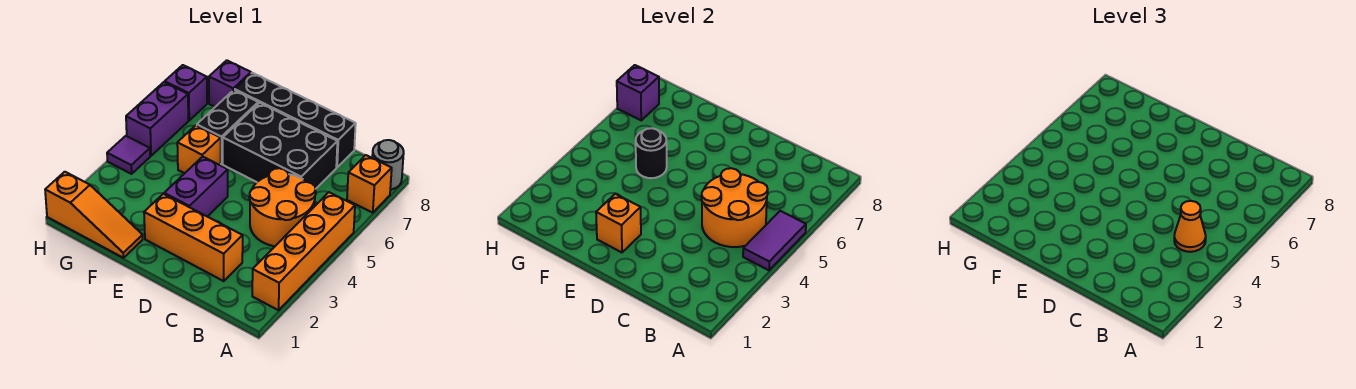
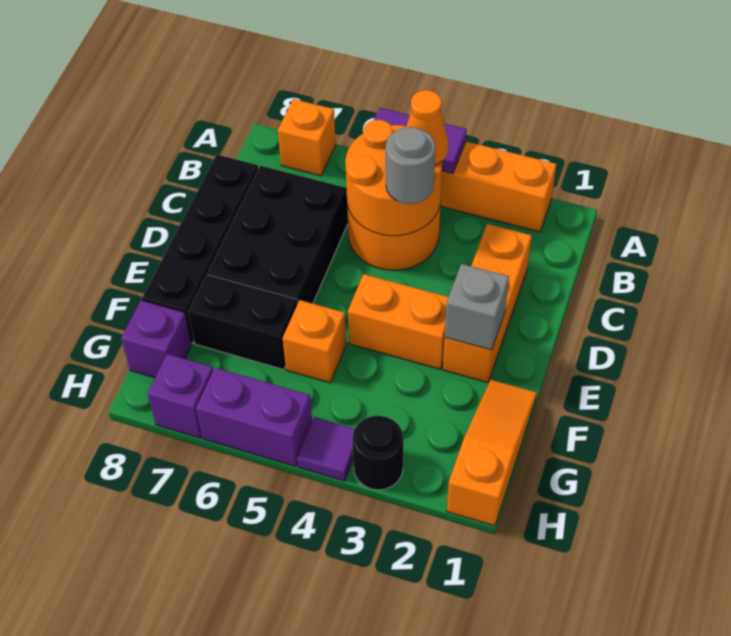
grey 1x1 round brick [372,140,404,190] -> grey 1x1 round brick moved to [386,127,435,204]
orange 1x1 brick [596,194,641,252] -> grey 1x1 brick [445,264,509,350]
purple 1x2 brick [164,157,228,217] -> orange 1x2 brick [348,274,448,369]
black 1x1 round brick [636,128,667,178] -> black 1x1 round brick moved to [352,416,403,490]
purple 1x1 brick [617,65,659,120] -> none

